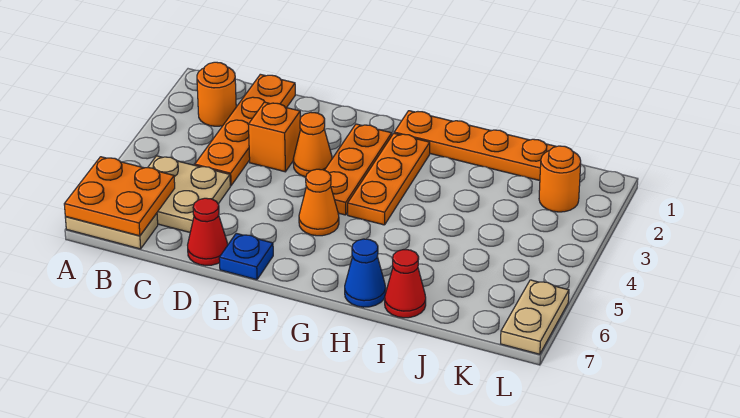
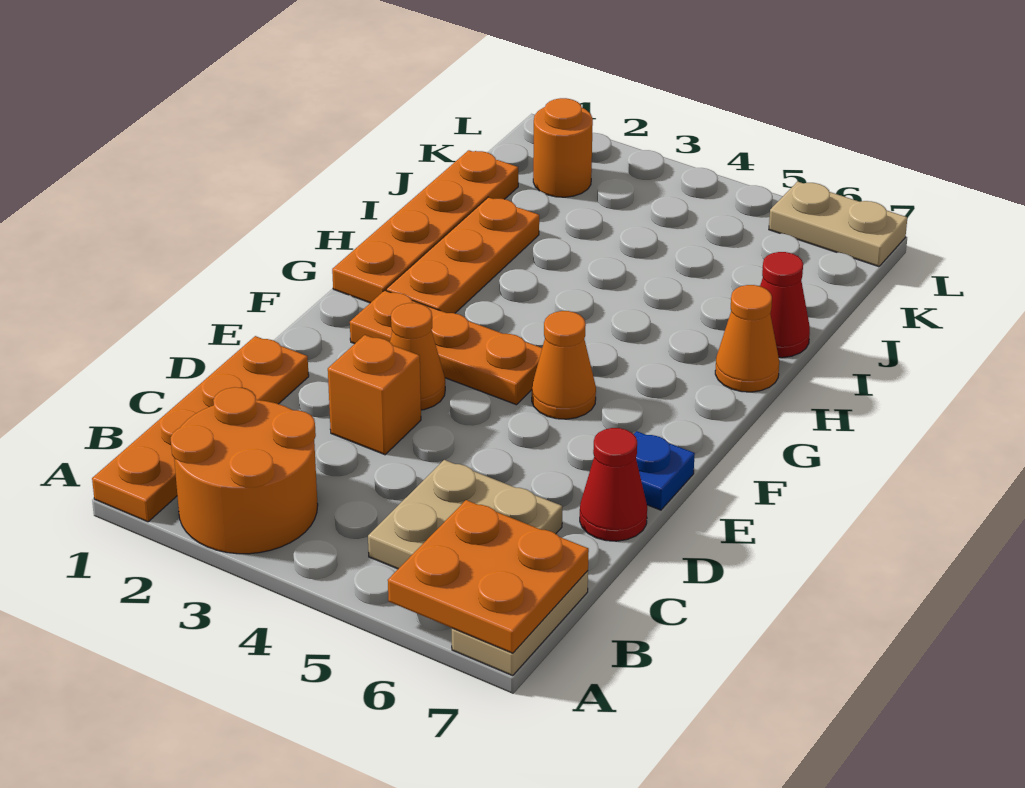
orange 1x1 round brick [197,62,236,126] -> orange 2x2 round brick [171,387,318,554]
orange 1x4 plate [195,74,295,186] -> orange 1x4 plate turned to [92,336,309,522]
orange 1x3 plate [348,133,430,225] -> orange 1x3 plate turned to [386,197,539,313]
blue 1x1 cone [345,239,386,307] -> orange 1x1 cone [715,285,779,392]

